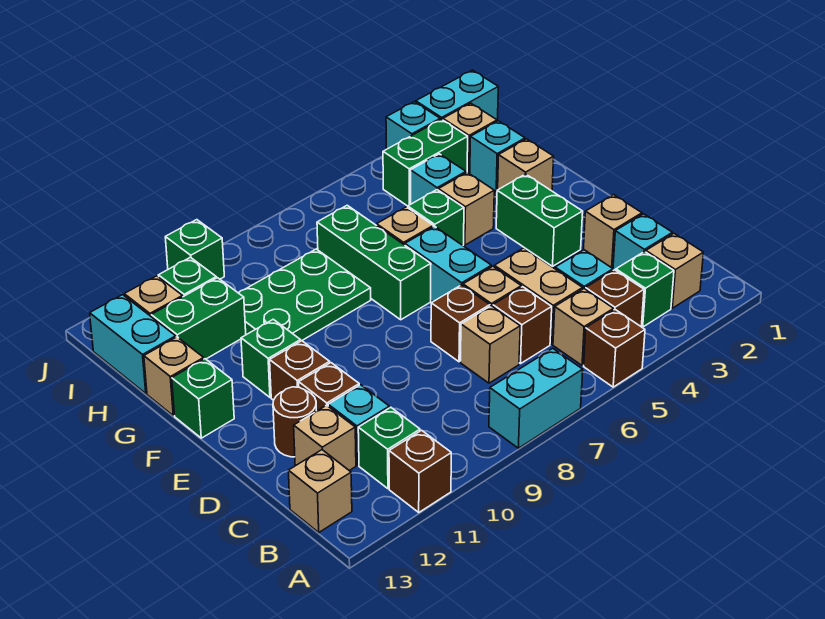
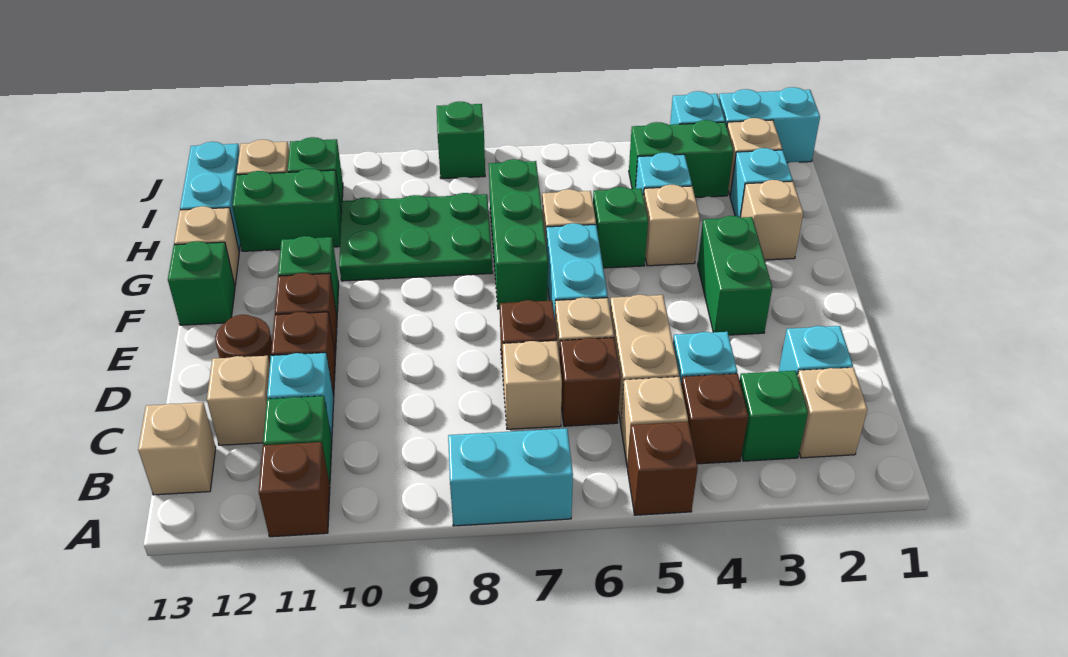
tan 1x1 brick [583,195,642,268] -> none
green 1x1 brick [165,220,224,279] -> green 1x1 brick moved to [437,102,485,179]

